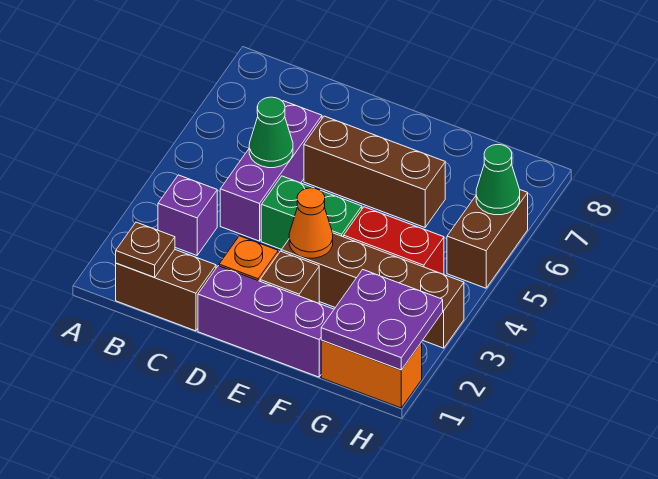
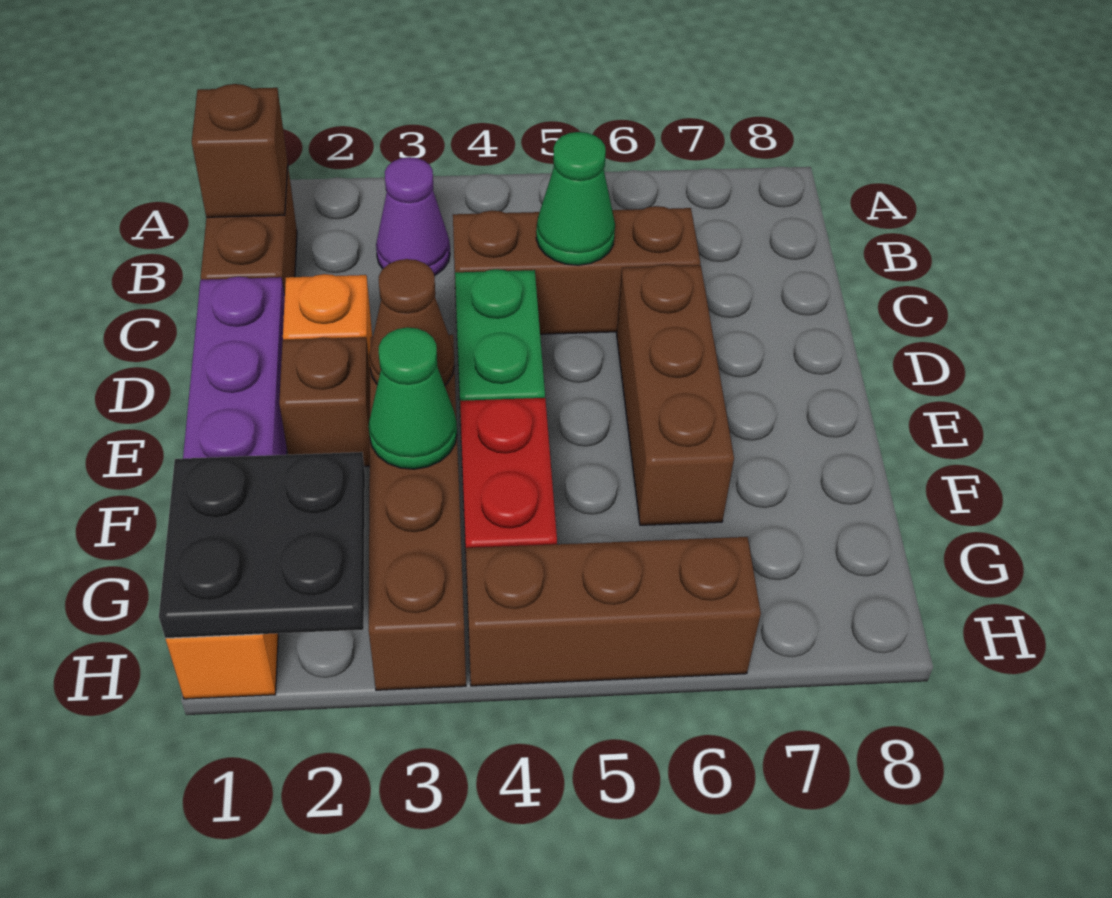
brown 1x1 plate [116,222,175,277] -> brown 1x1 brick [192,84,288,217]
purple 1x1 brick [158,175,217,255] -> purple 1x1 cone [376,157,450,276]
purple 1x3 brick [220,101,322,241] -> brown 1x3 brick [453,206,700,334]
orange 1x1 cone [289,188,333,258] -> brown 1x1 cone [369,259,454,386]
purple 2x2 plate [321,270,443,370] -> black 2x2 plate [159,452,365,638]
brown 1x2 brick [447,190,528,288] -> brown 1x3 brick [466,537,761,686]
green 1x1 cone [476,144,520,215] -> green 1x1 cone moved to [369,327,457,469]

